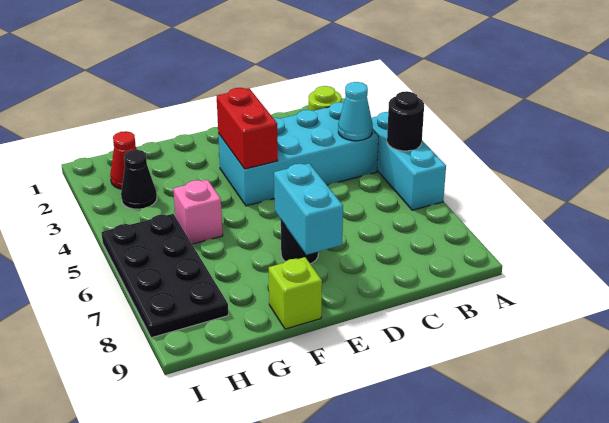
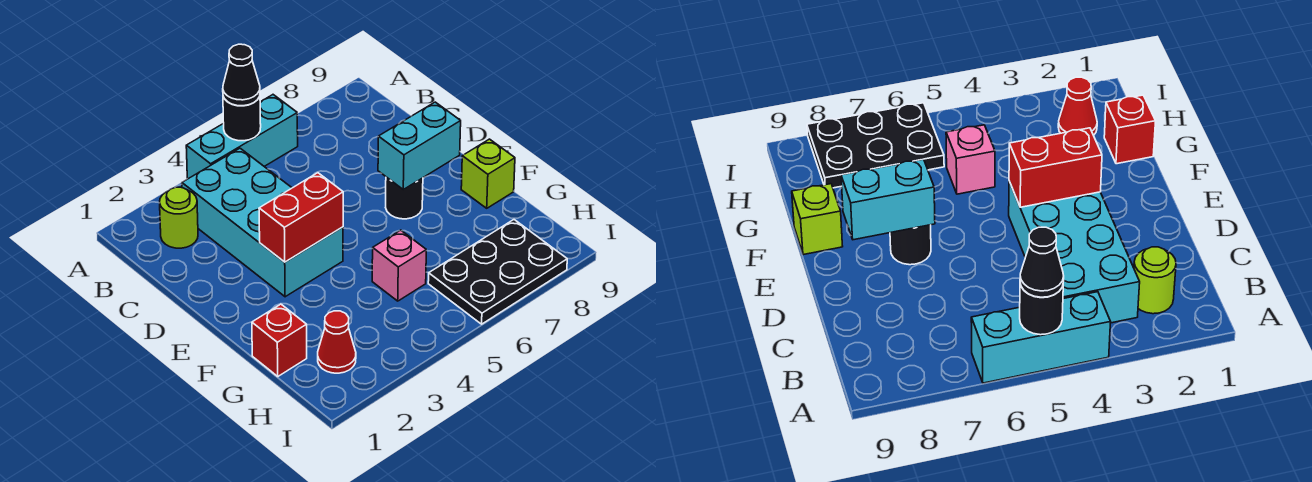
cyan 1x1 cone [338,82,373,141] -> none
none -> red 1x1 brick [252,304,307,376]
black 1x1 cone [121,150,157,209] -> black 1x1 cone moved to [223,44,260,106]
black 2x4 plate [101,214,228,338] -> black 2x3 plate [428,220,567,324]

